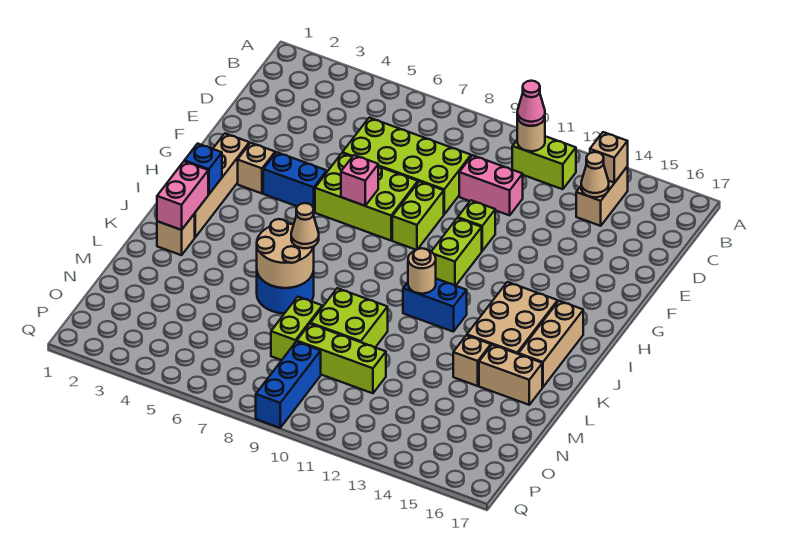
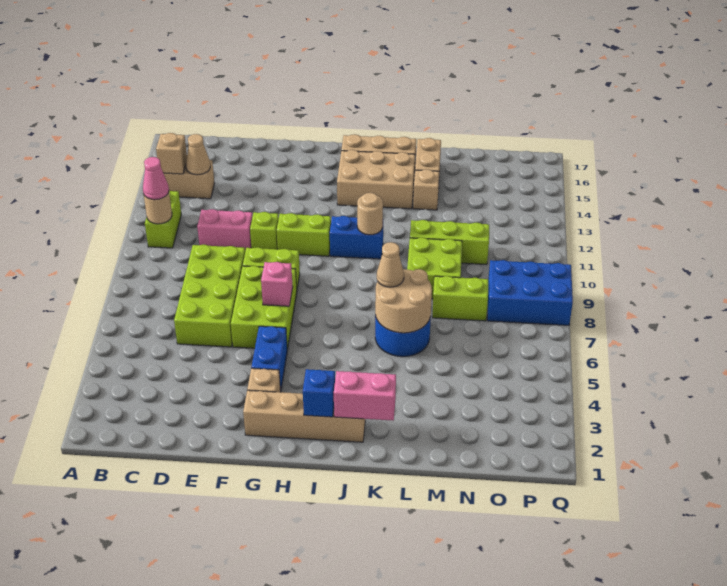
pink 1x2 brick [459,155,523,215] -> pink 1x2 brick turned to [197,209,253,251]
blue 1x2 brick [403,279,467,332] -> blue 1x2 brick turned to [330,216,383,259]
tan 1x1 brick [157,214,195,255] -> none
lime 1x3 brick [297,324,386,393] -> lime 1x3 brick turned to [410,220,489,265]
blue 1x3 brick [256,341,321,428] -> blue 2x3 brick [487,260,573,325]

